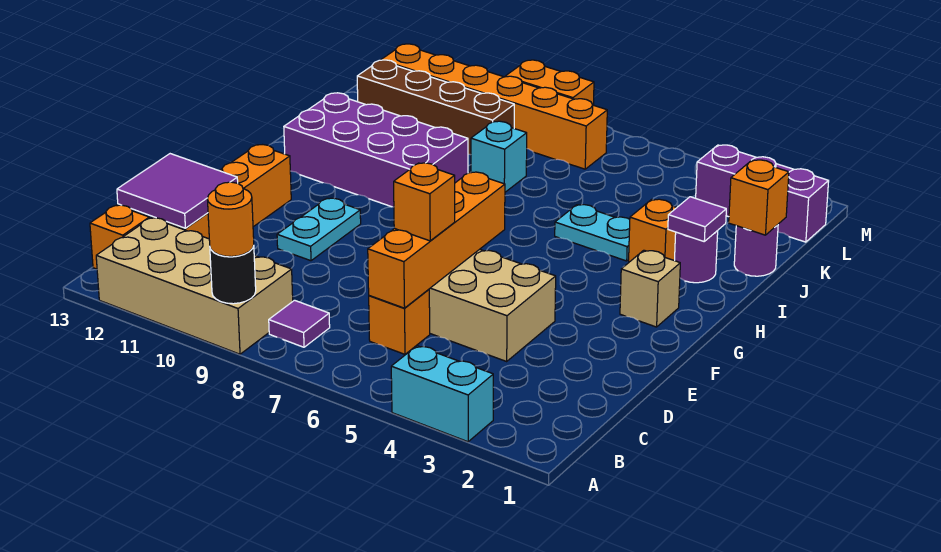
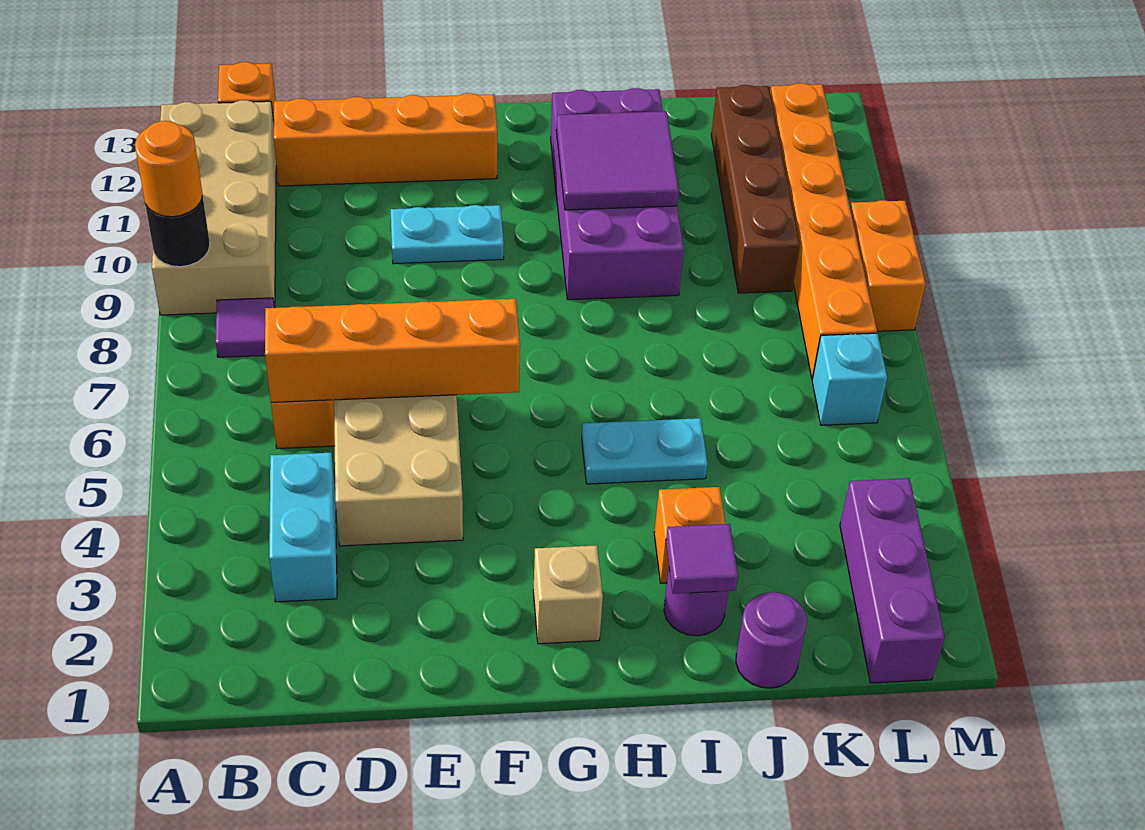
cyan 1x2 brick [391,346,493,442] -> cyan 1x2 brick moved to [269,453,337,602]
purple 2x2 tile [117,154,238,228] -> purple 2x2 tile moved to [556,111,679,210]
orange 1x1 brick [394,163,455,241] -> none
cyan 1x2 plate [555,205,630,261] -> cyan 1x2 plate turned to [582,418,708,484]
orange 1x1 brick [729,160,789,235] -> none
cyan 1x1 brick [471,121,527,192] -> cyan 1x1 brick moved to [812,333,887,425]

